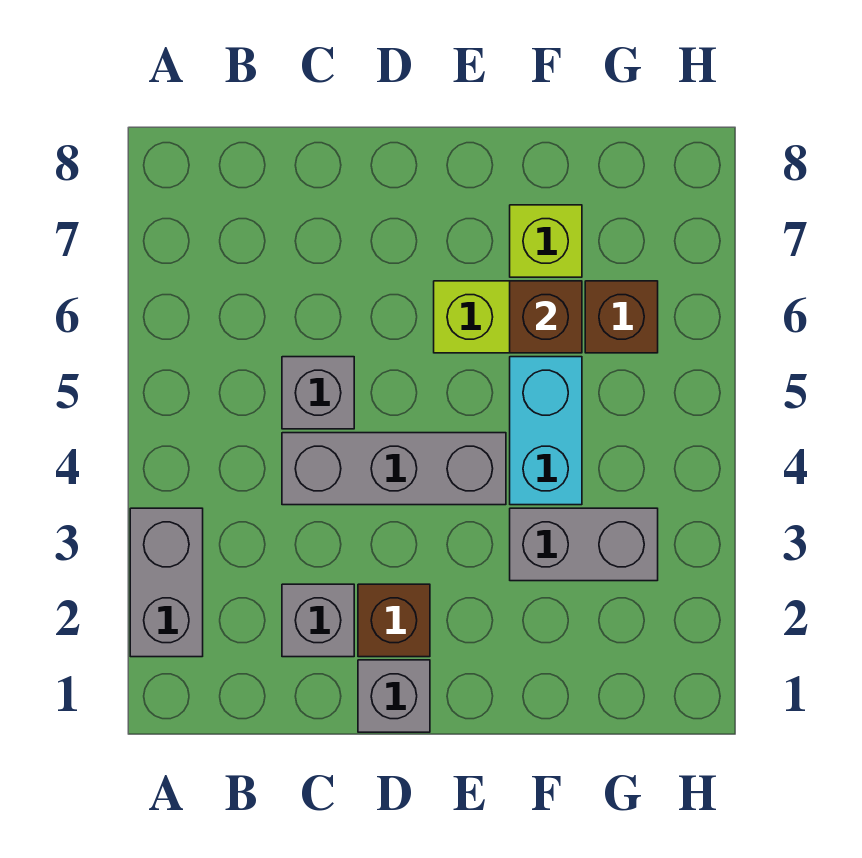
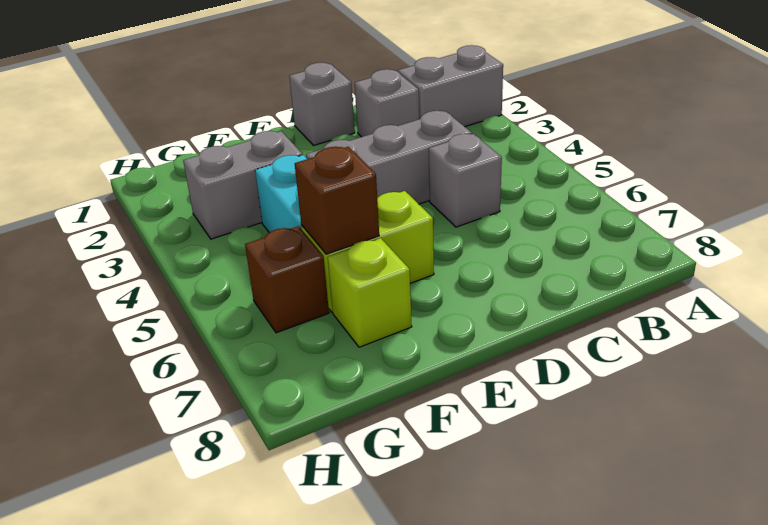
grey 1x2 brick [130,508,203,657] -> grey 1x2 brick turned to [398,45,503,127]
brown 1x1 brick [358,584,430,657] -> none

